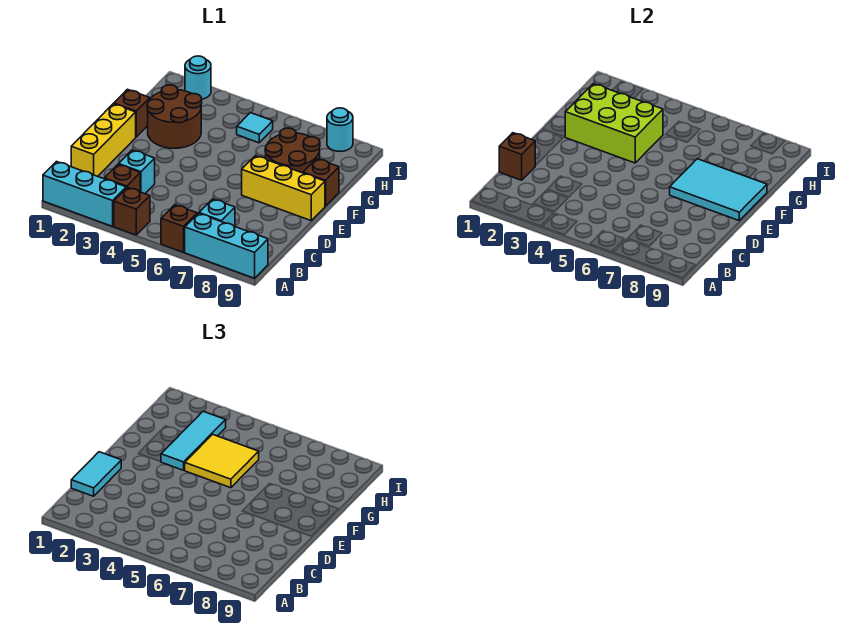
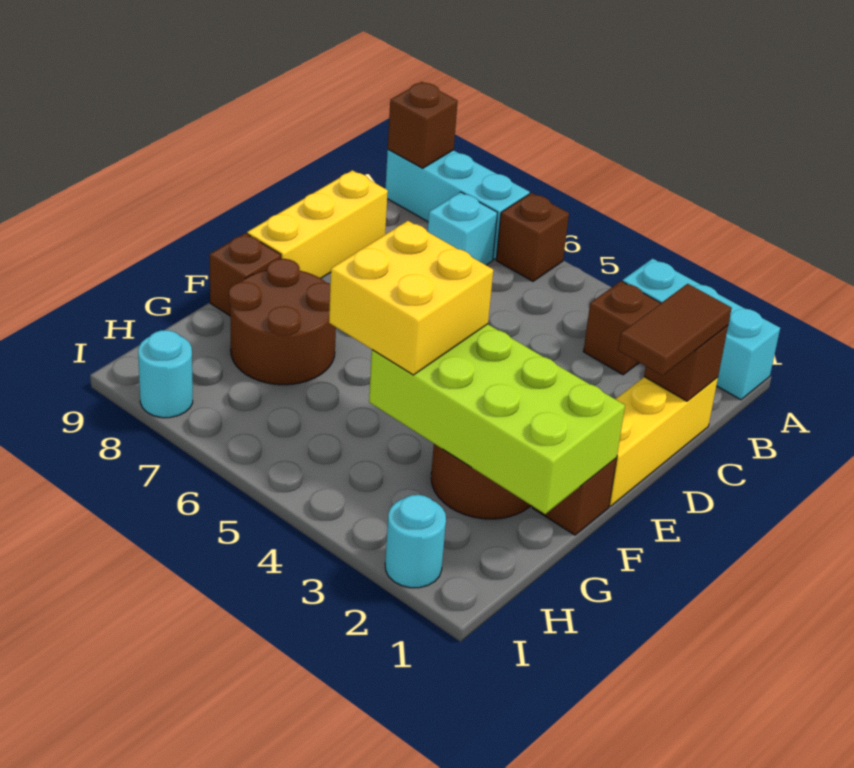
brown 1x1 brick [114,188,150,235] -> brown 1x1 brick moved to [388,82,458,168]
cyan 1x2 tile [71,452,121,496] -> brown 1x2 tile [618,284,732,376]
cyan 1x1 brick [119,150,155,194] -> none
yellow 1x3 brick [242,156,325,220] -> yellow 1x3 brick turned to [247,170,388,278]
cyan 2x3 tile [670,159,767,220] -> none
lime 2x3 brick [565,84,663,163] -> lime 2x4 brick [369,324,625,514]
cyan 1x3 tile [161,411,226,470] -> none
yellow 2x2 tile [184,434,259,488] -> yellow 2x2 brick [329,221,493,375]
cyan 1x1 tile [237,113,273,143] -> none

